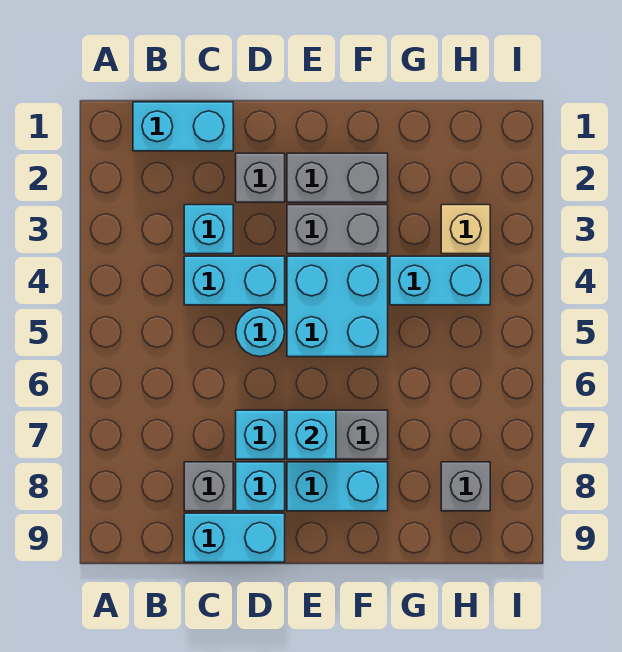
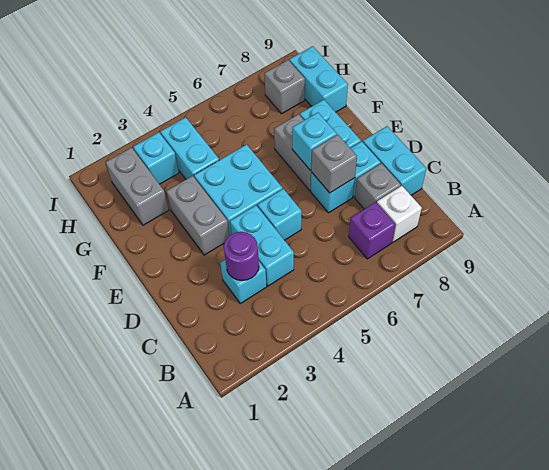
cyan 1x2 brick [133,102,233,151] -> cyan 1x2 brick moved to [289,46,348,112]
none -> purple 1x1 brick [349,202,395,259]
none -> white 1x1 brick [377,186,422,242]
none -> purple 1x1 round brick [224,232,259,281]
grey 1x1 brick [236,153,285,202] -> grey 1x1 brick moved to [311,135,357,193]
cyan 1x1 round brick [236,308,285,357] -> cyan 1x1 brick [258,189,302,240]
grey 1x2 brick [287,153,388,202] -> grey 1x2 brick moved to [105,148,169,225]
tan 1x1 brick [441,205,490,254] -> cyan 1x1 brick [133,132,179,184]

